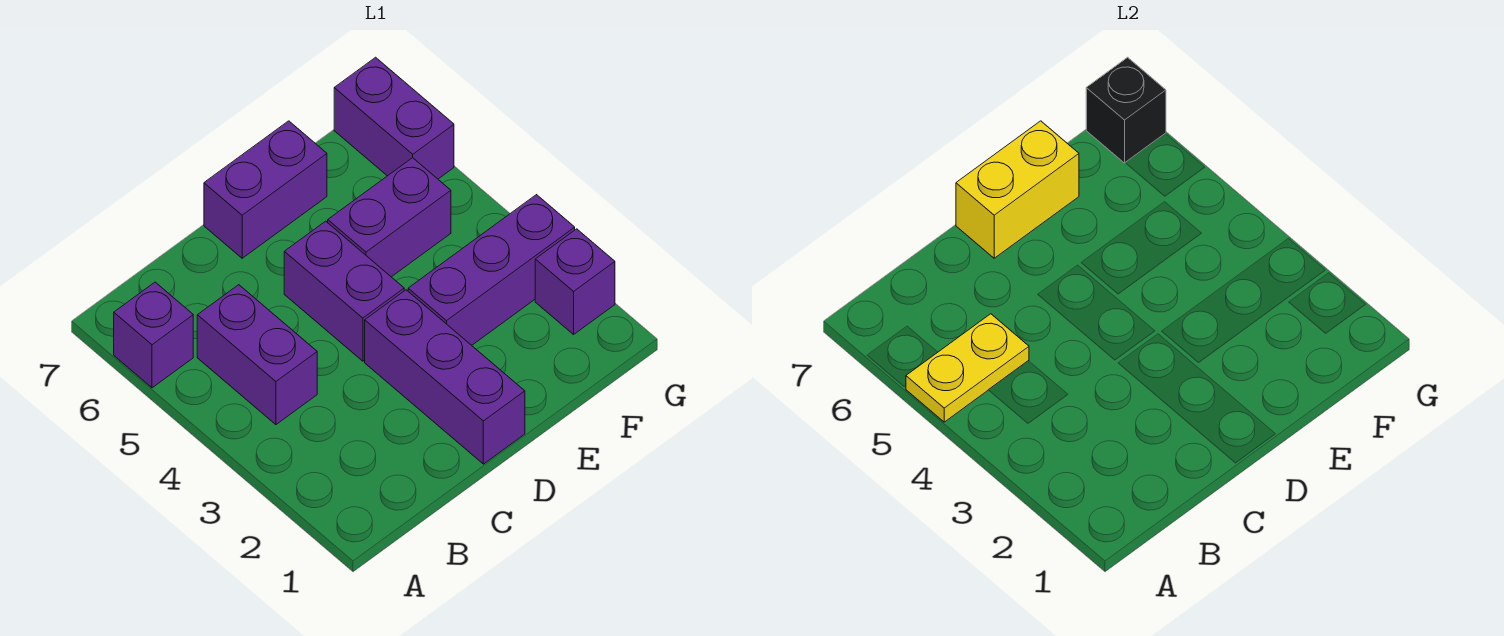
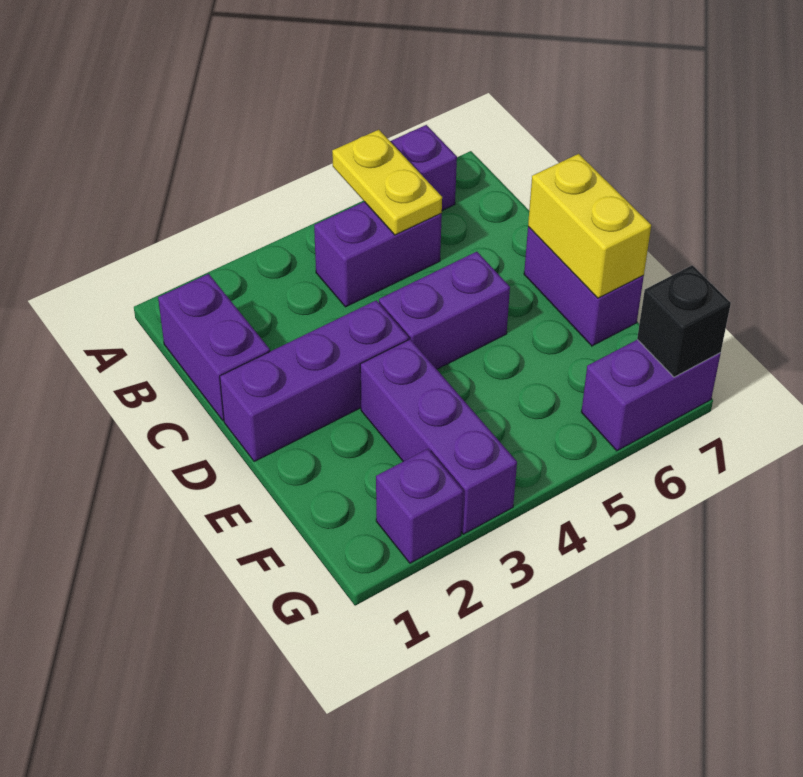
purple 1x2 brick [328,158,451,277] -> purple 1x2 brick moved to [158,274,270,420]

